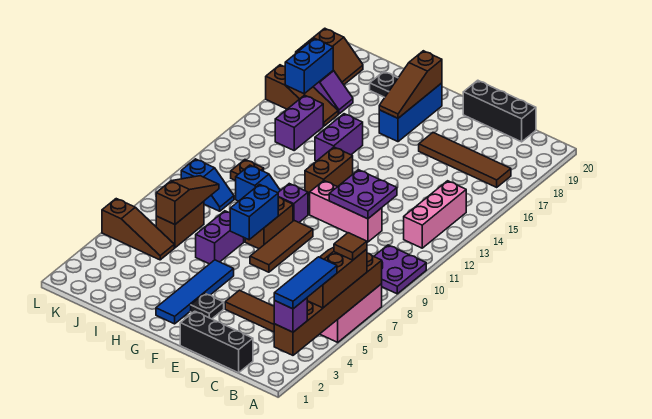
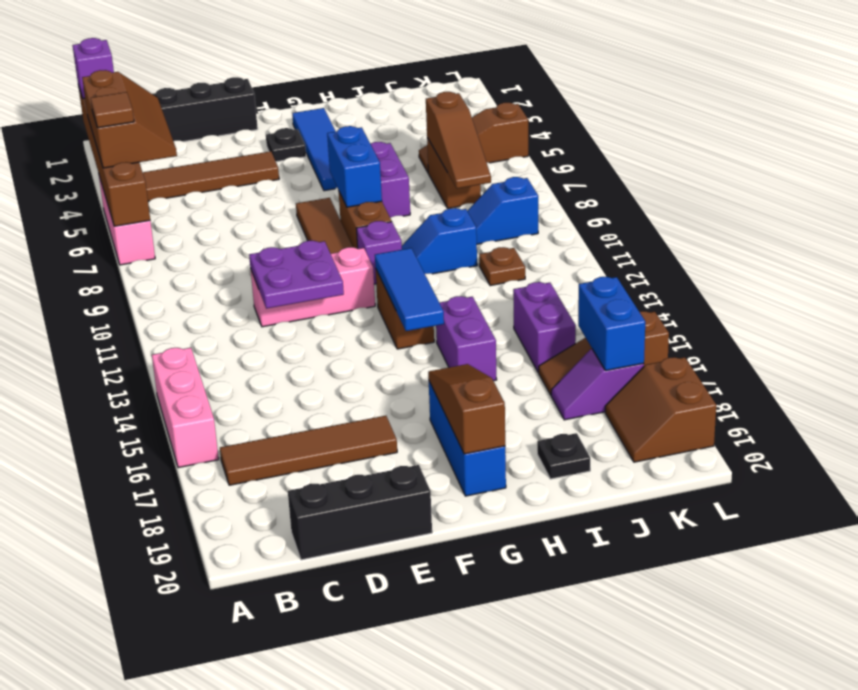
blue 1x3 tile [274,257,337,309] -> blue 1x3 tile moved to [375,248,444,331]
purple 2x2 plate [374,245,426,294] -> none
pink 1x3 brick [404,181,466,248] -> pink 1x3 brick moved to [152,348,219,468]

